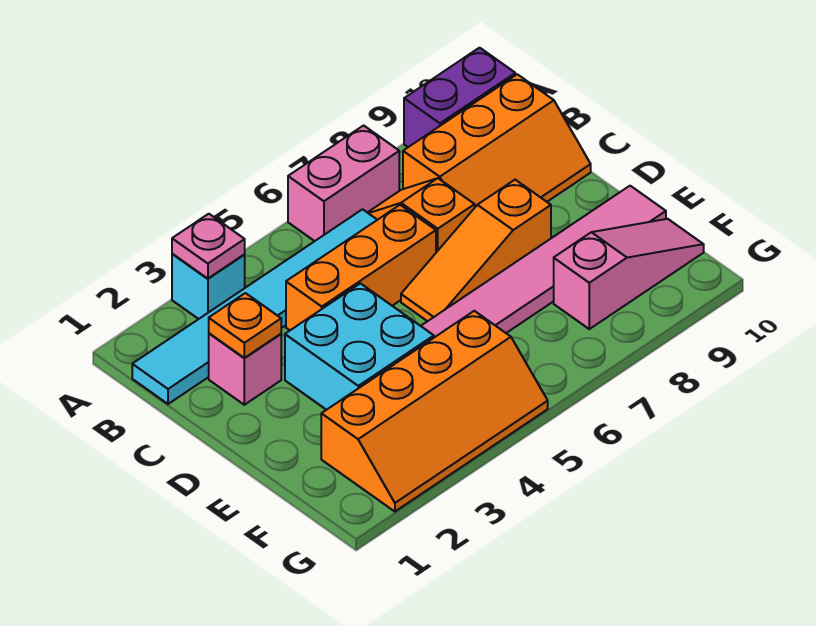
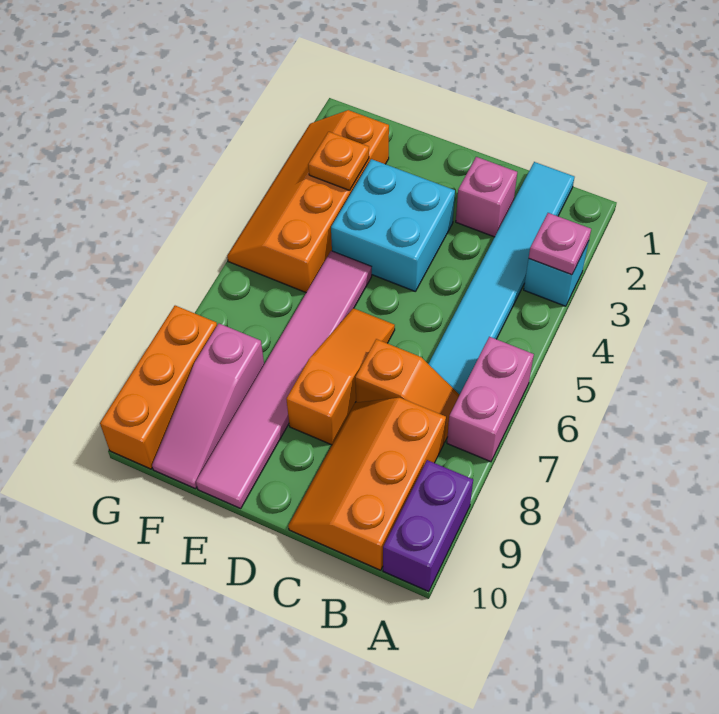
orange 1x1 plate [209,293,281,358] -> orange 1x1 plate moved to [308,132,369,190]
orange 1x3 brick [286,205,436,330] -> orange 1x3 brick moved to [100,306,217,469]

